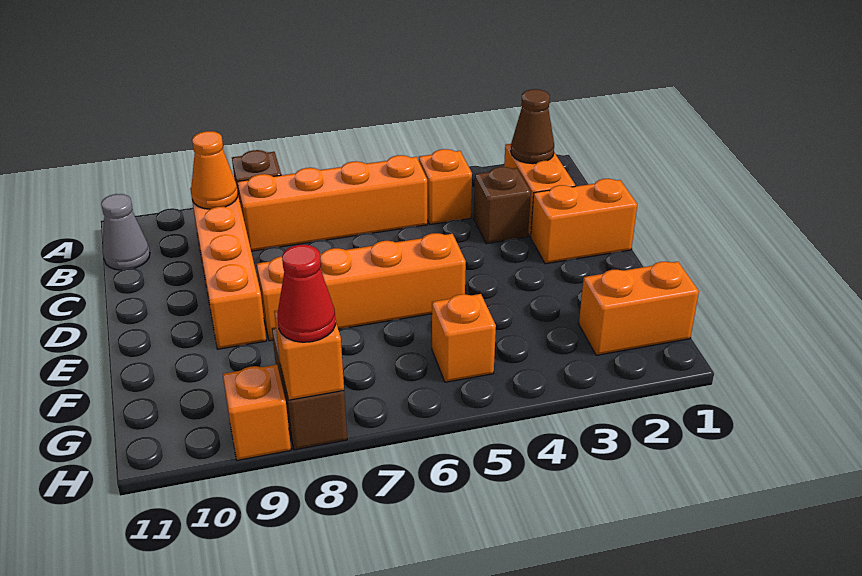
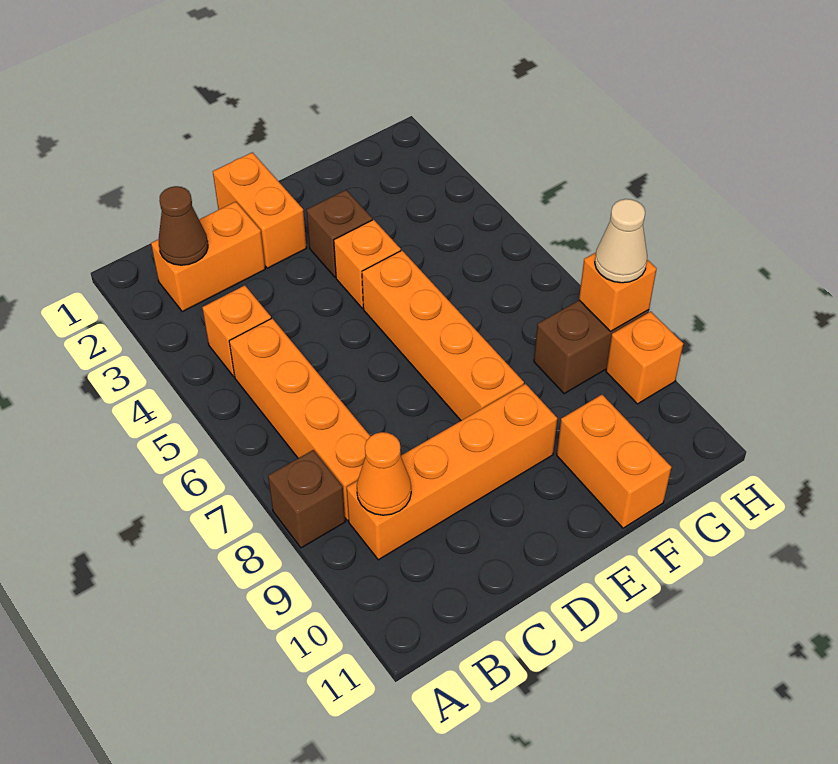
grey 1x1 cone [101,194,150,270] -> none
brown 1x1 brick [474,167,531,244] -> brown 1x1 brick moved to [307,190,372,277]
orange 1x2 brick [579,262,699,355] -> orange 1x2 brick moved to [557,395,671,528]
orange 1x1 brick [432,294,496,382] -> orange 1x1 brick moved to [334,220,401,308]
red 1x1 cone [277,245,336,342] -> tan 1x1 cone [595,199,647,283]

